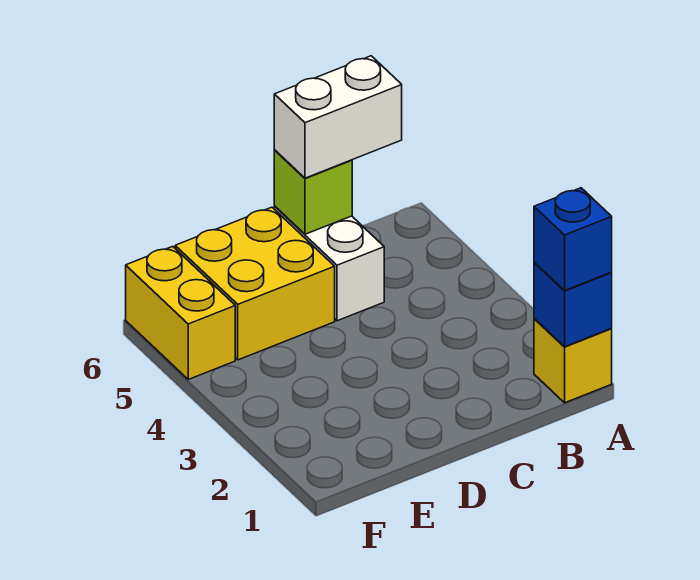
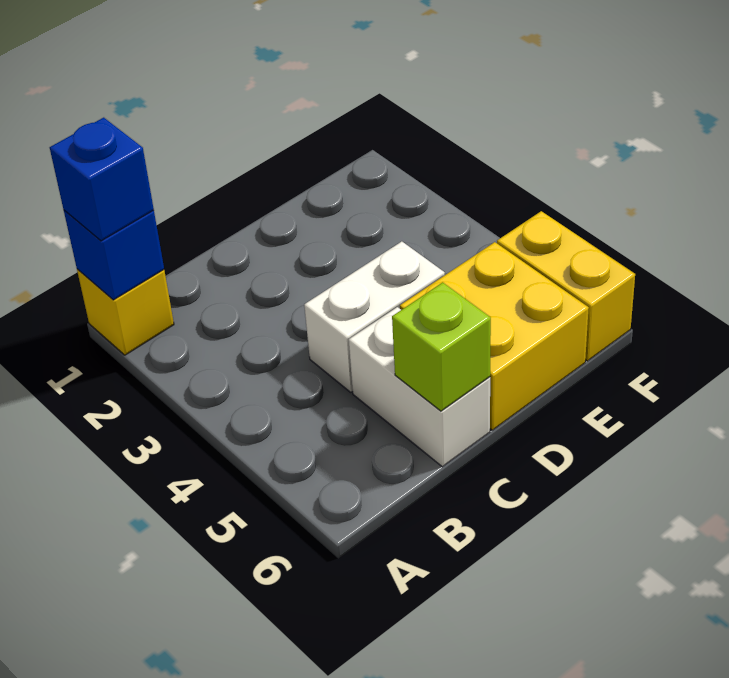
white 1x2 brick [274,56,402,178] -> white 1x2 brick moved to [304,241,445,392]

